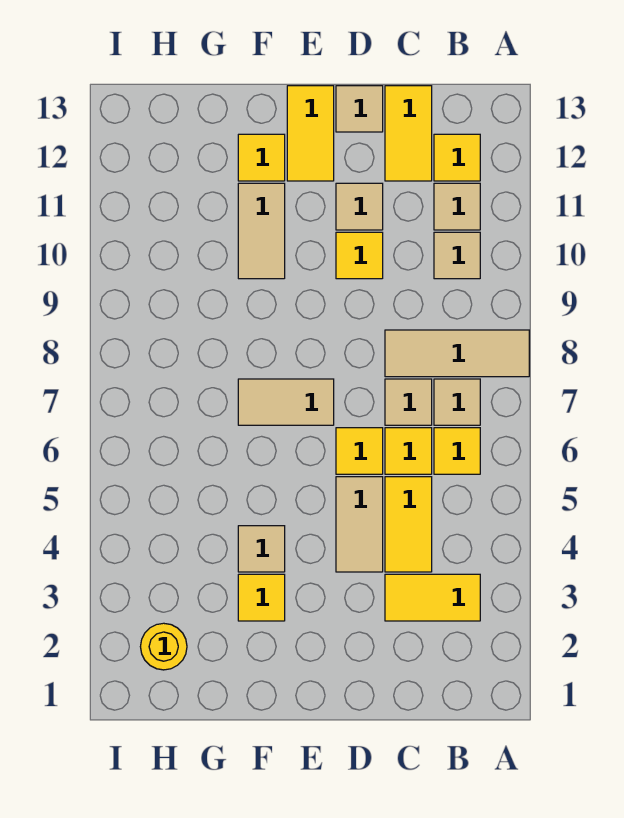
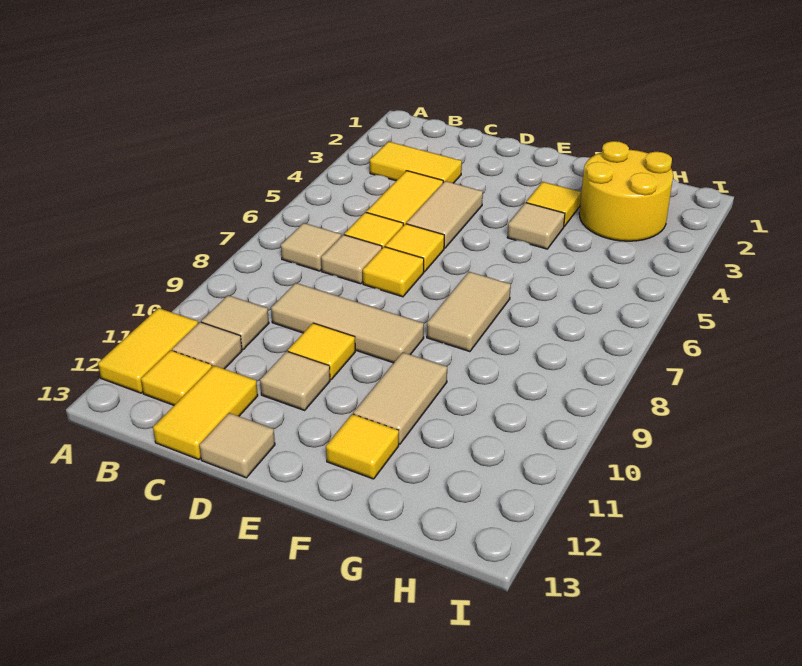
tan 1x3 tile [385,330,529,377] -> tan 1x3 tile moved to [271,283,424,363]
yellow 1x1 tile [434,428,480,474] -> yellow 1x1 tile moved to [363,247,424,297]
tan 1x2 tile [238,379,334,425] -> tan 1x2 tile turned to [427,272,511,352]
yellow 1x2 tile [287,86,334,181] -> yellow 1x2 tile moved to [98,308,198,393]
yellow 1x1 round brick [140,623,187,670] -> yellow 2x2 round brick [579,141,673,241]

